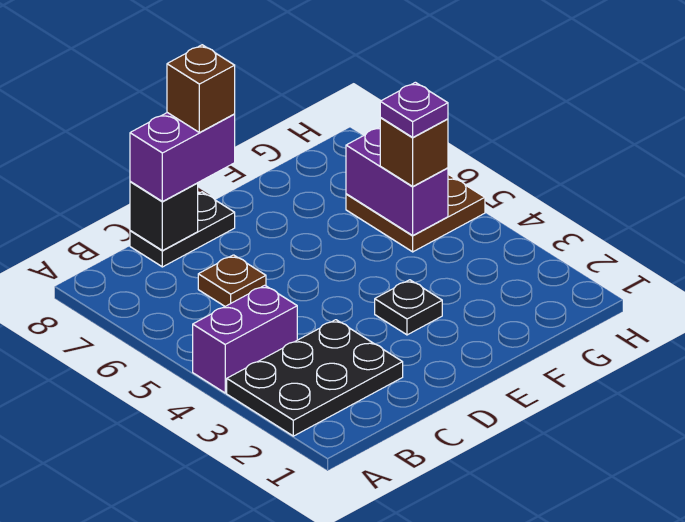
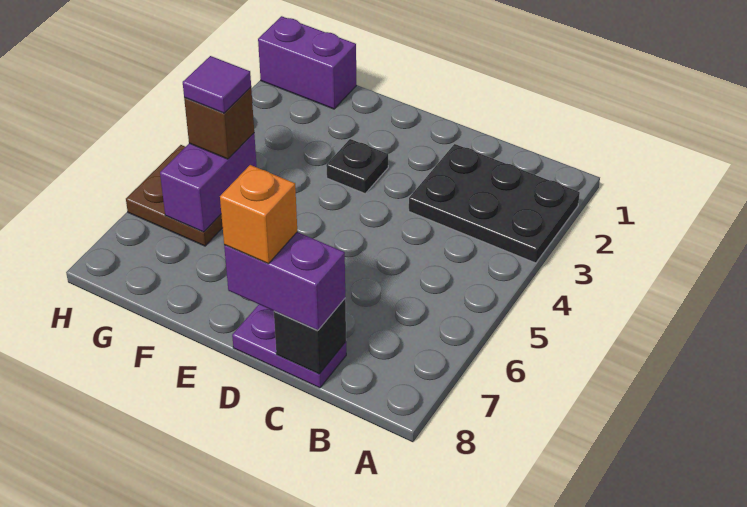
purple 1x2 brick [193,285,297,393] -> purple 1x2 brick moved to [258,16,356,109]
brown 1x1 plate [198,255,266,306] -> none
black 1x2 plate [130,192,235,267] -> purple 1x2 plate [232,305,346,388]
brown 1x1 brick [167,45,235,133] -> orange 1x1 brick [220,165,297,264]
purple 1x1 plate [380,82,448,138] -> purple 1x1 tile [183,56,251,113]

